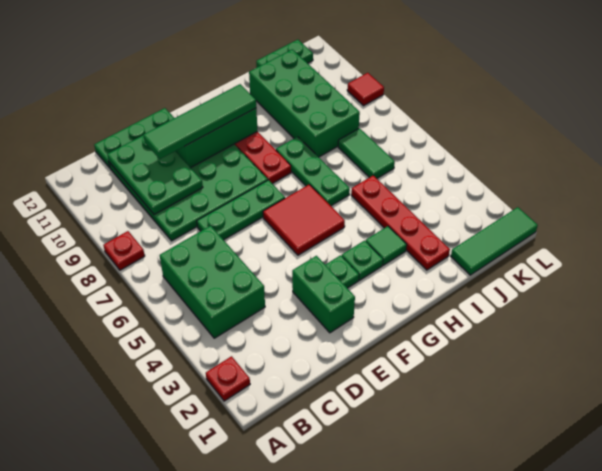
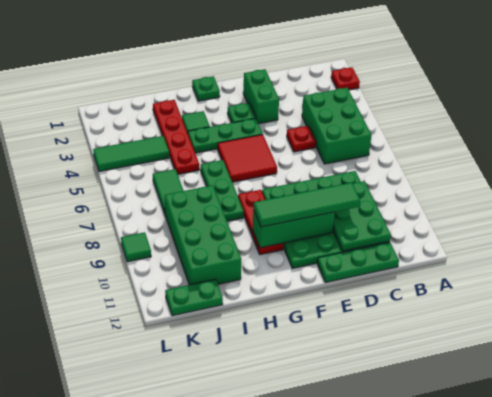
red 1x1 plate [103,231,145,270] -> red 1x1 plate moved to [287,126,316,152]
green 1x3 plate [197,180,285,240] -> green 1x3 plate moved to [188,118,263,153]
green 1x1 plate [342,241,383,280] -> green 1x1 plate moved to [192,76,220,101]
green 1x3 tile [451,207,538,275] -> green 1x3 tile moved to [93,136,169,171]
red 1x1 tile [347,73,384,106] -> green 1x1 tile [121,232,151,262]

